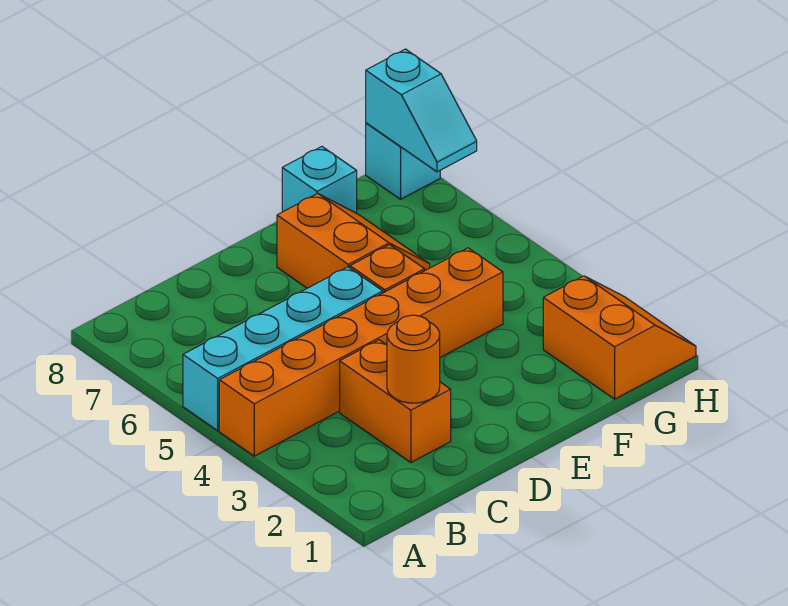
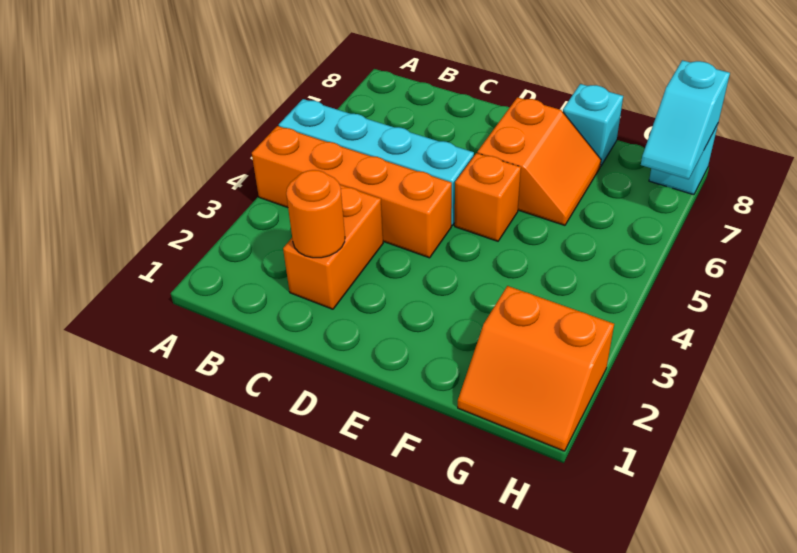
orange 1x6 brick [219,248,503,456] -> orange 1x4 brick [252,126,452,258]
orange 2x2 slope [543,276,696,399] -> orange 2x2 slope turned to [458,286,614,451]

